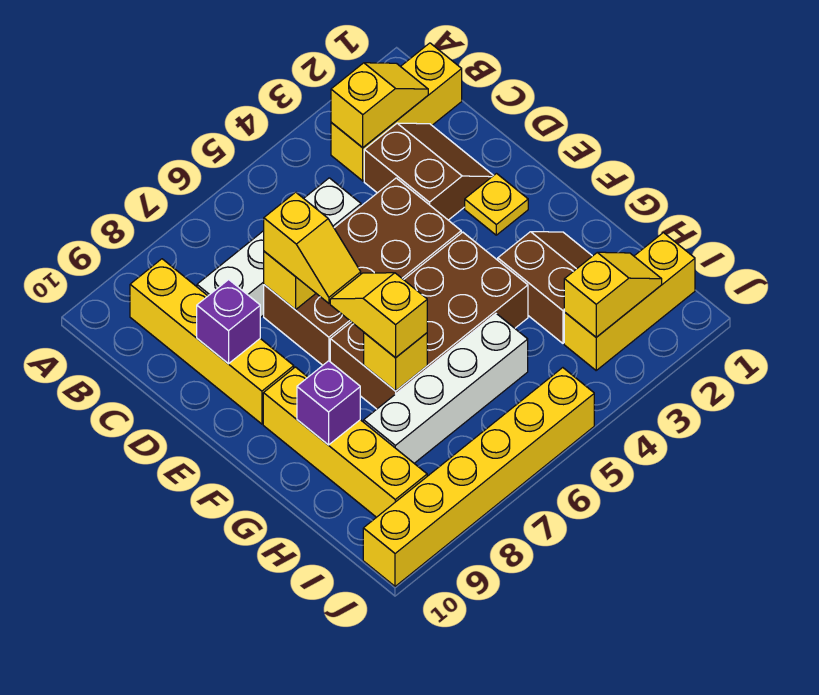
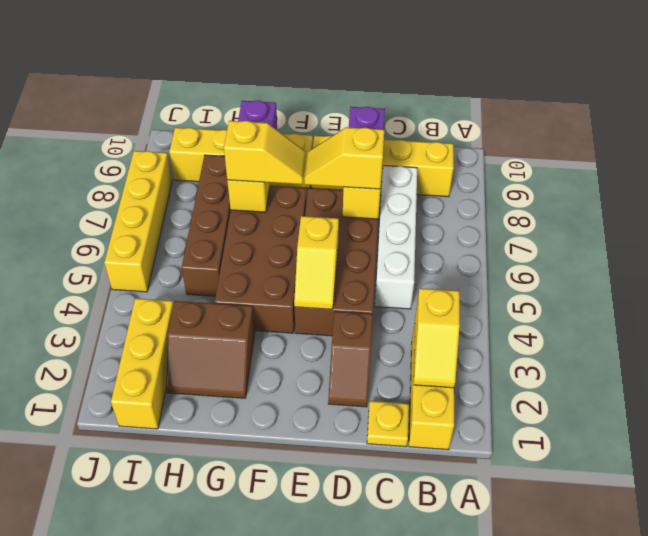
brown 2x2 slope [364,123,494,220] -> brown 1x2 slope [328,312,373,407]
yellow 1x1 plate [465,174,528,235] -> yellow 1x1 plate moved to [367,401,409,447]
white 1x4 brick [364,314,528,463] -> brown 1x4 brick [182,155,231,296]
yellow 1x2 slope [564,252,662,337] -> yellow 1x2 slope moved to [294,216,339,309]
yellow 1x6 brick [363,368,594,586] -> yellow 1x4 brick [104,151,172,292]

